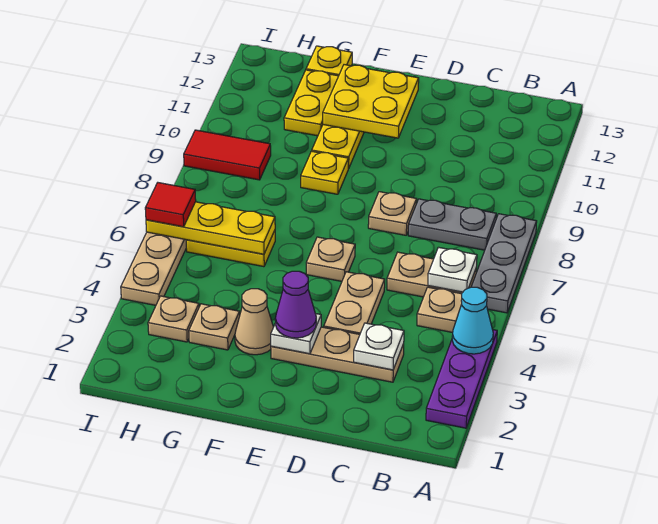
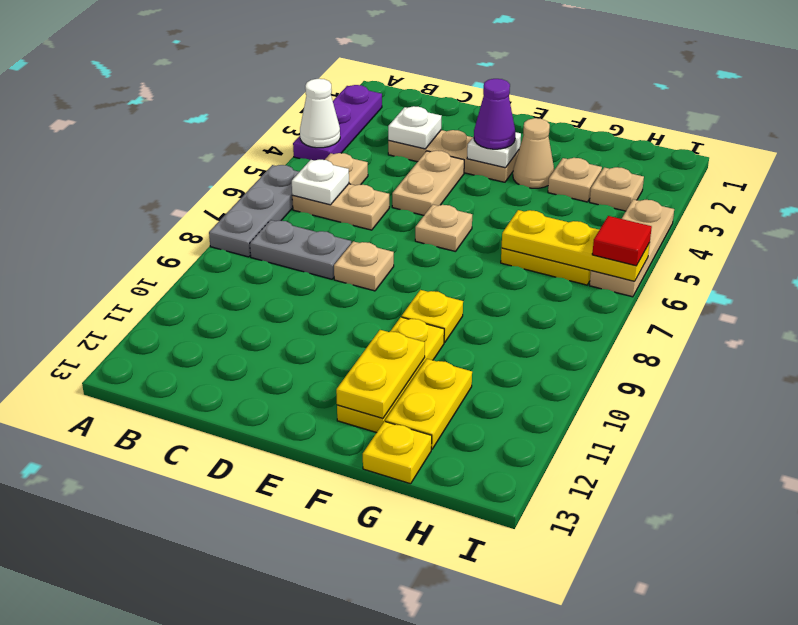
cyan 1x1 cone [452,287,493,354] -> white 1x1 cone [300,79,340,148]
yellow 2x2 plate [323,65,419,138] -> yellow 1x2 plate [336,330,425,418]
red 1x2 tile [184,130,271,180] -> none

